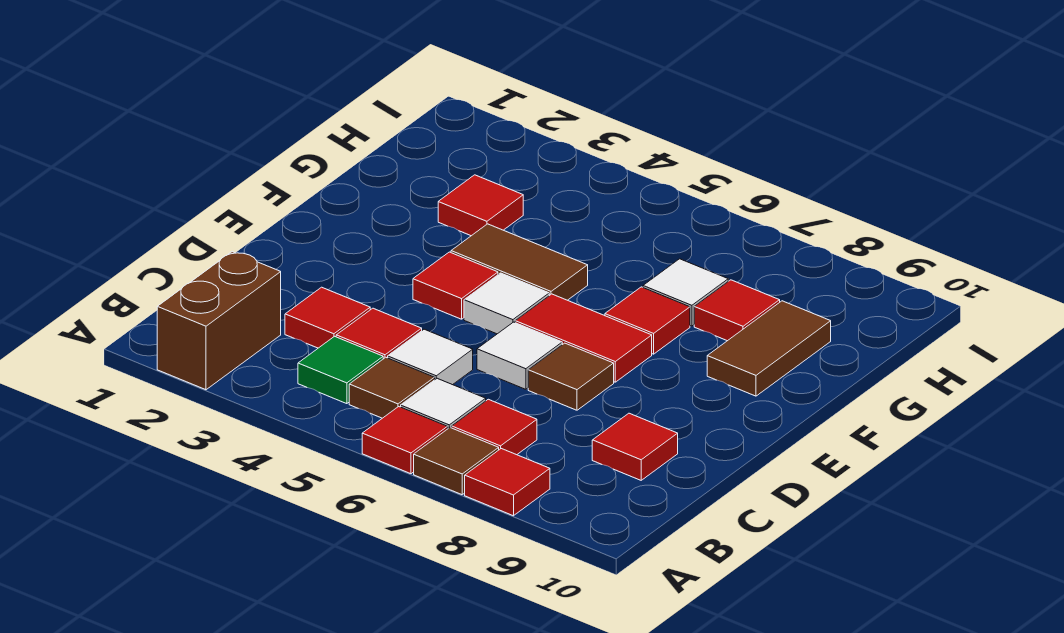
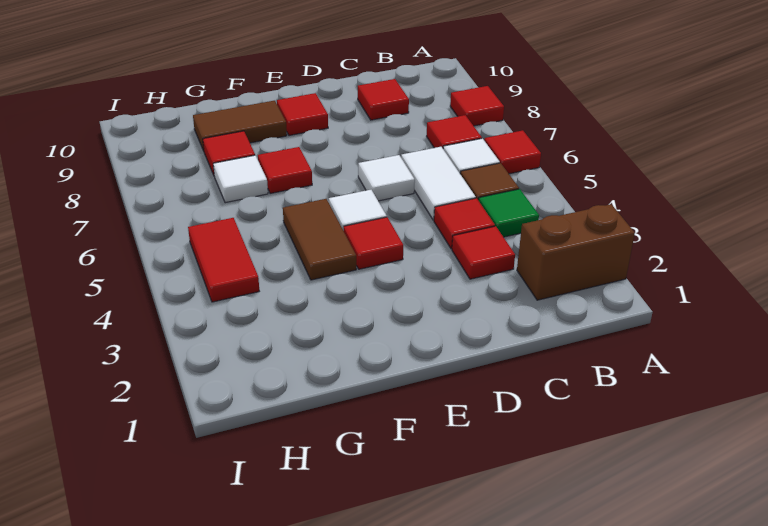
brown 1x1 tile [414,428,499,495] -> none
white 1x1 tile [388,329,473,385] -> white 1x2 tile [401,147,476,220]
brown 1x1 tile [528,343,614,410] -> none
red 1x2 tile [515,294,652,382] -> red 1x2 tile moved to [188,218,259,302]
red 1x1 tile [438,175,523,236] -> red 1x1 tile moved to [277,93,328,136]

